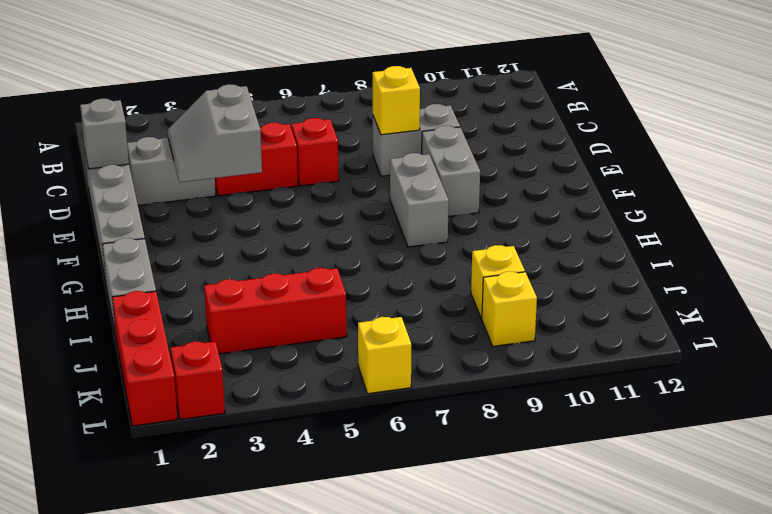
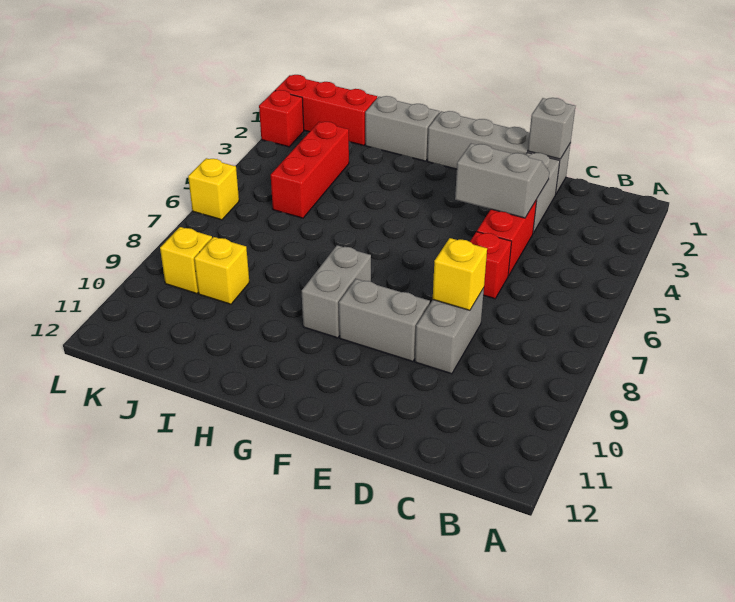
grey 1x2 brick [390,153,449,247] -> grey 1x2 brick turned to [302,245,371,338]

